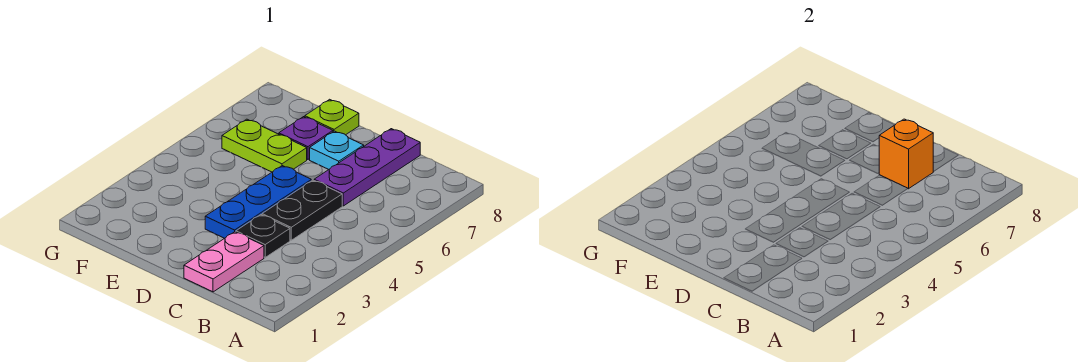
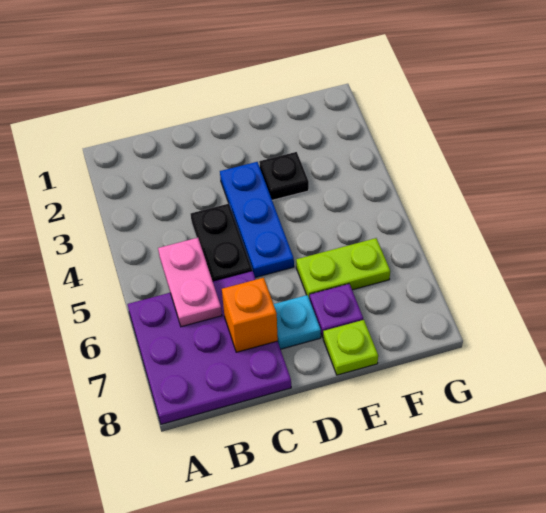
pink 1x2 plate [184,232,264,292] -> pink 1x2 plate moved to [158,238,222,327]
black 1x1 plate [236,215,290,257] -> black 1x1 plate moved to [259,152,309,200]
purple 1x3 plate [314,129,420,206] -> purple 3x3 plate [128,271,291,424]

